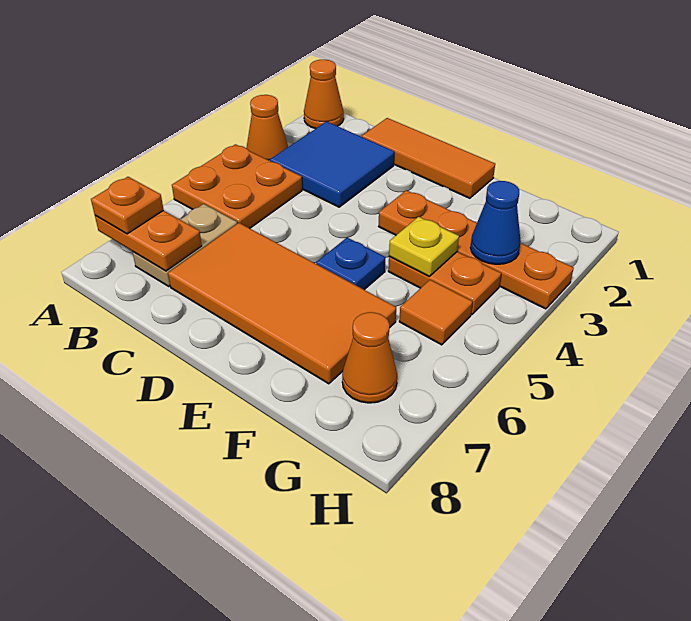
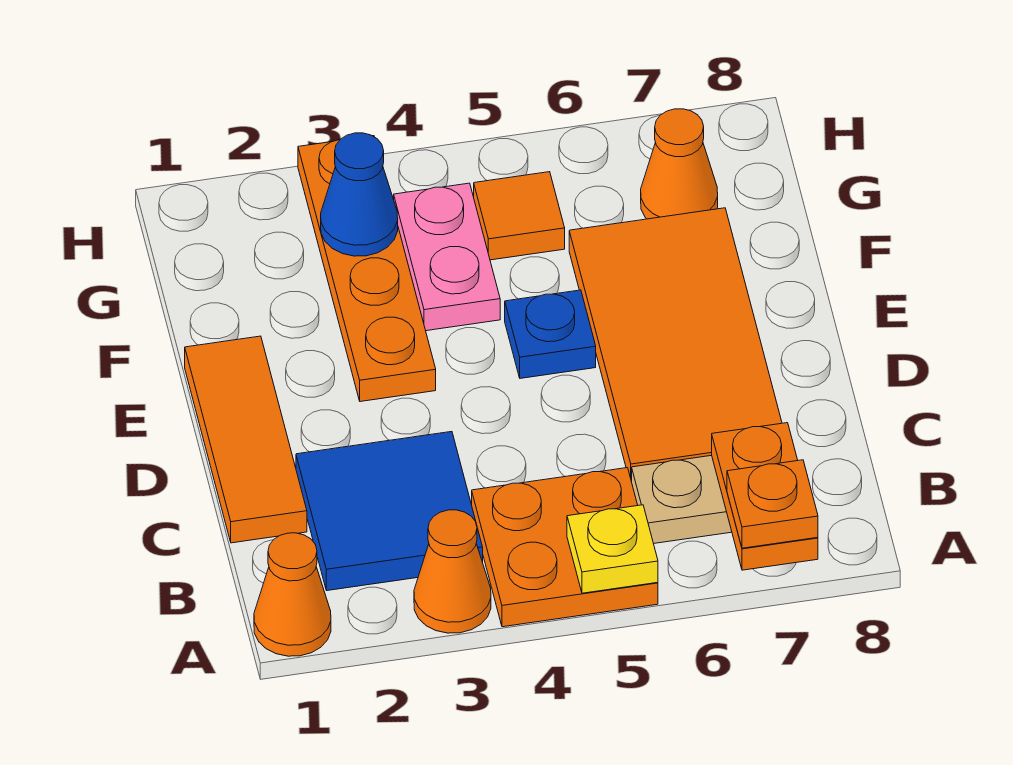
orange 1x2 plate [388,252,501,315] -> pink 1x2 plate [394,183,500,331]
yellow 1x1 plate [389,217,459,276] -> yellow 1x1 plate moved to [567,505,658,593]

